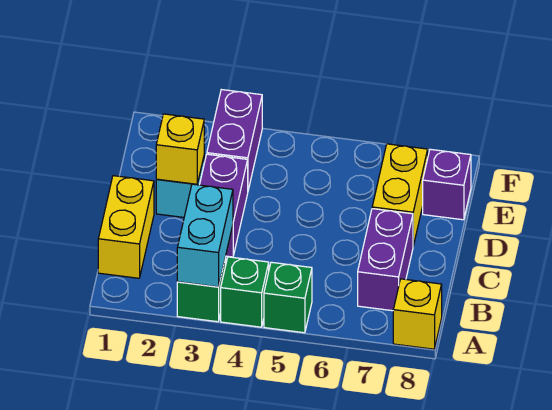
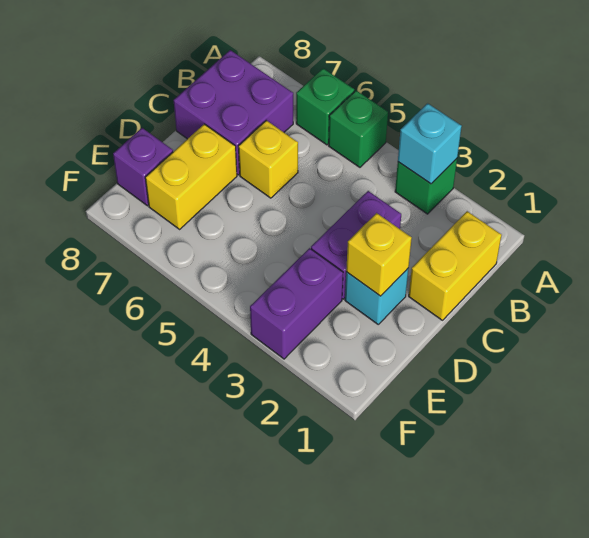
cyan 1x2 brick [177,184,233,287] -> cyan 1x1 brick [398,103,462,184]
green 1x1 brick [221,257,269,327] -> green 1x1 brick moved to [296,68,354,145]
yellow 1x1 brick [393,279,442,349] -> yellow 1x1 brick moved to [239,120,298,198]
purple 1x2 brick [358,209,413,311] -> purple 2x2 brick [174,50,293,175]

